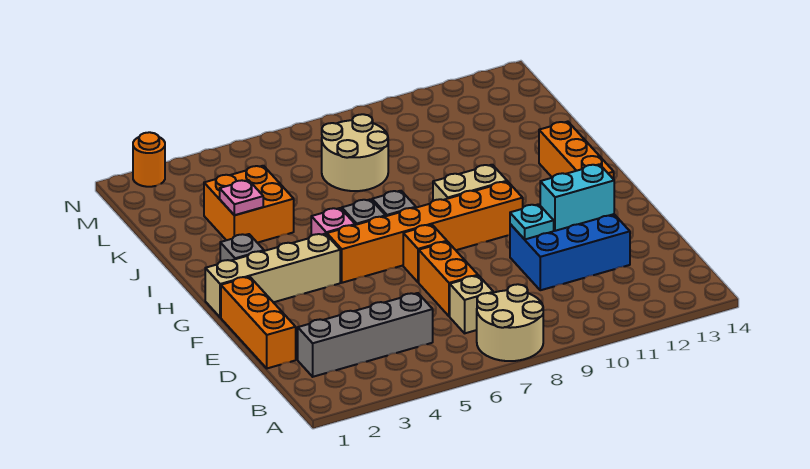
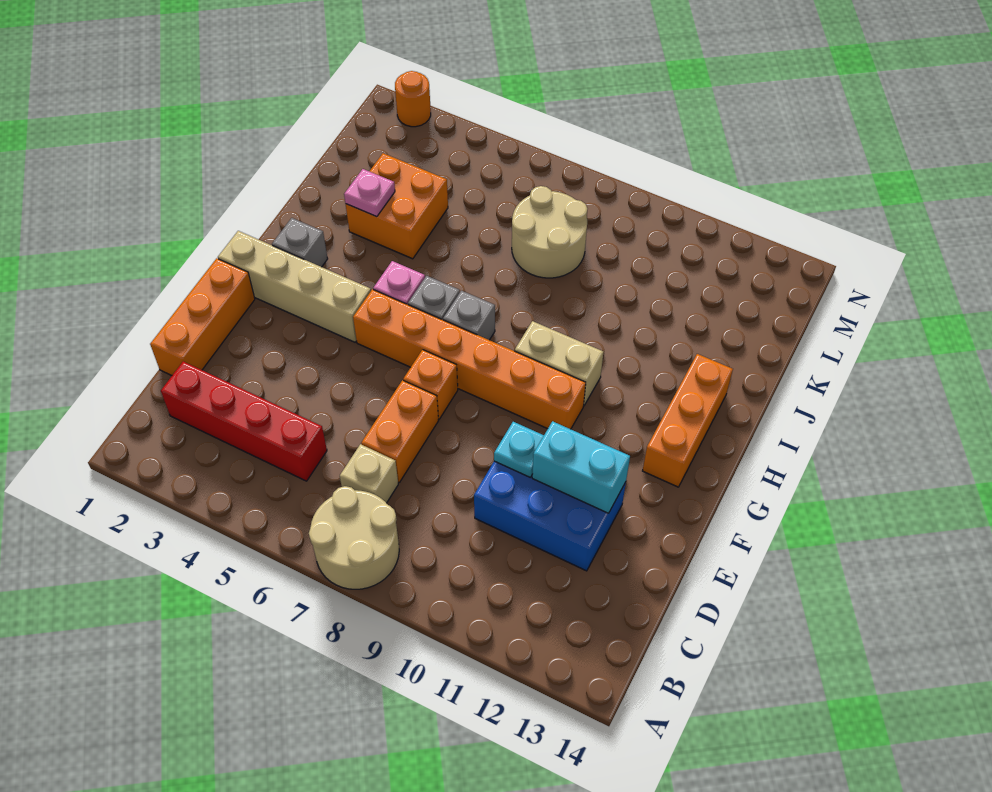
grey 1x4 brick [298,293,433,377] -> red 1x4 brick [161,361,327,481]

